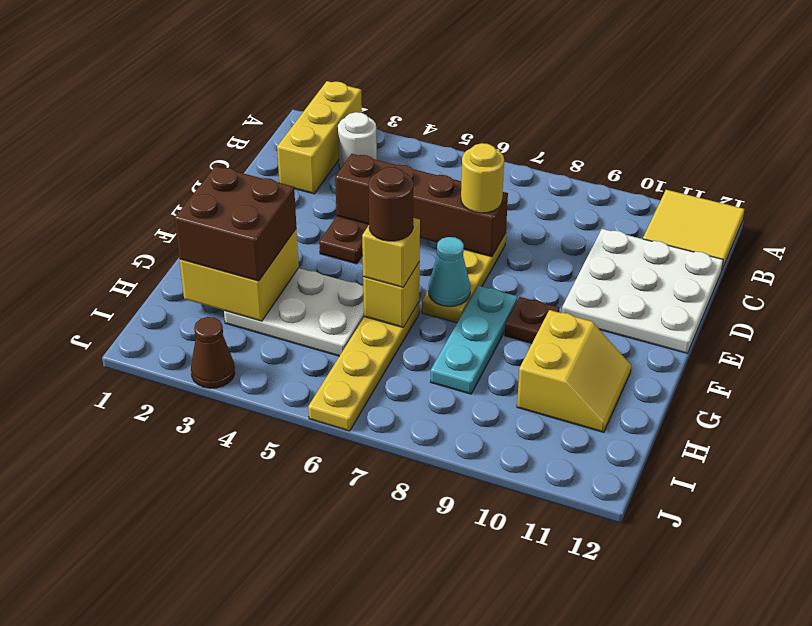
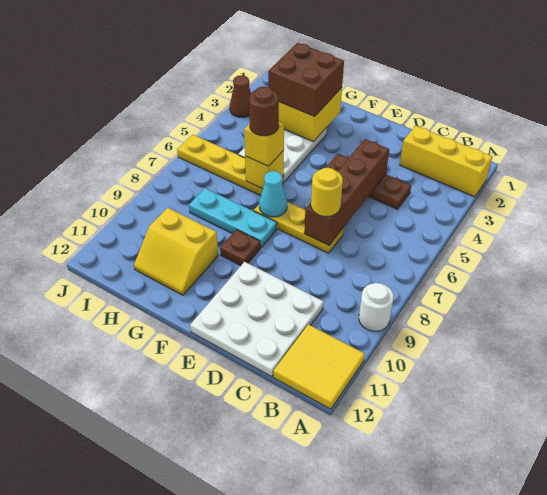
white 1x1 round brick [338,112,377,169] -> white 1x1 round brick moved to [359,283,394,331]

